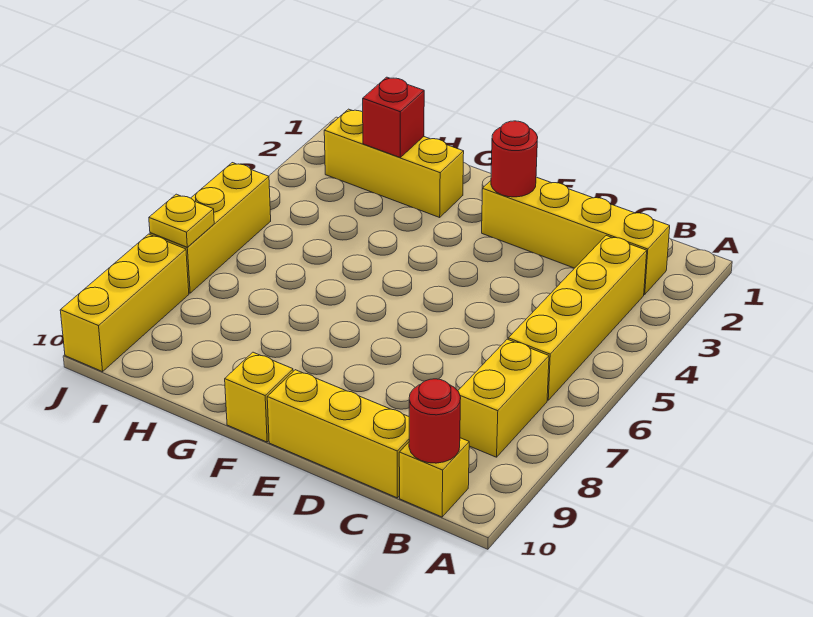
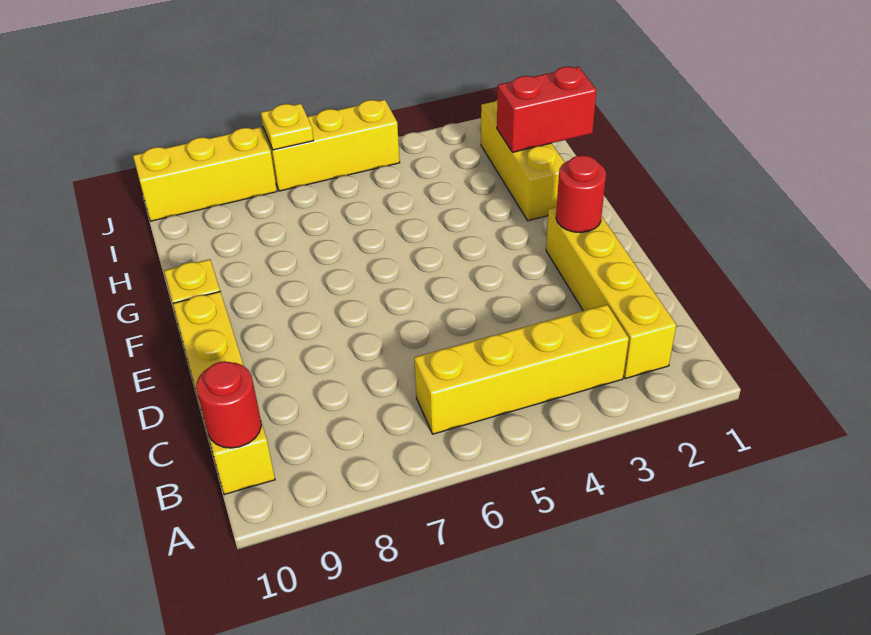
yellow 1x2 brick [458,339,549,457] -> none
red 1x1 brick [363,77,424,157] -> red 1x2 brick [497,67,597,152]

